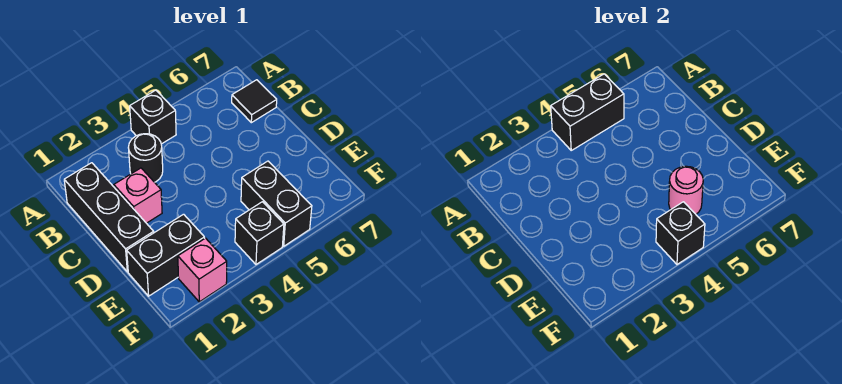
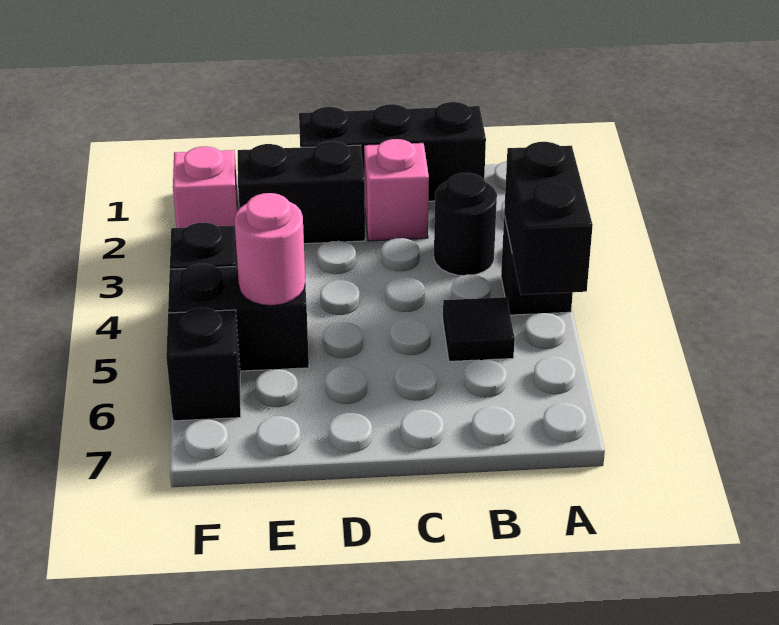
black 1x1 tile [232,80,277,123] -> black 1x1 tile moved to [443,297,515,361]
black 1x2 brick [127,214,205,296] -> black 1x2 brick turned to [238,141,365,244]
black 1x1 brick [656,202,705,264] -> black 1x1 brick moved to [166,308,241,421]

